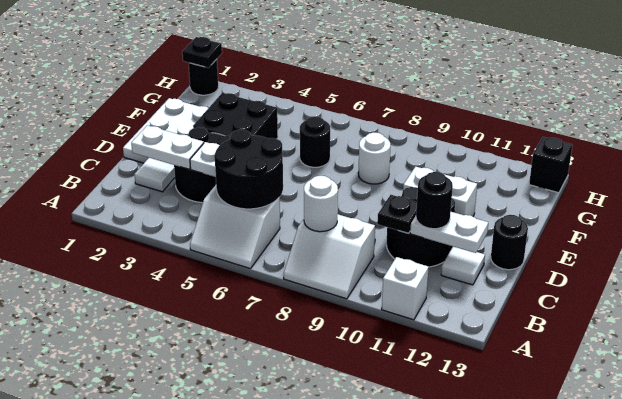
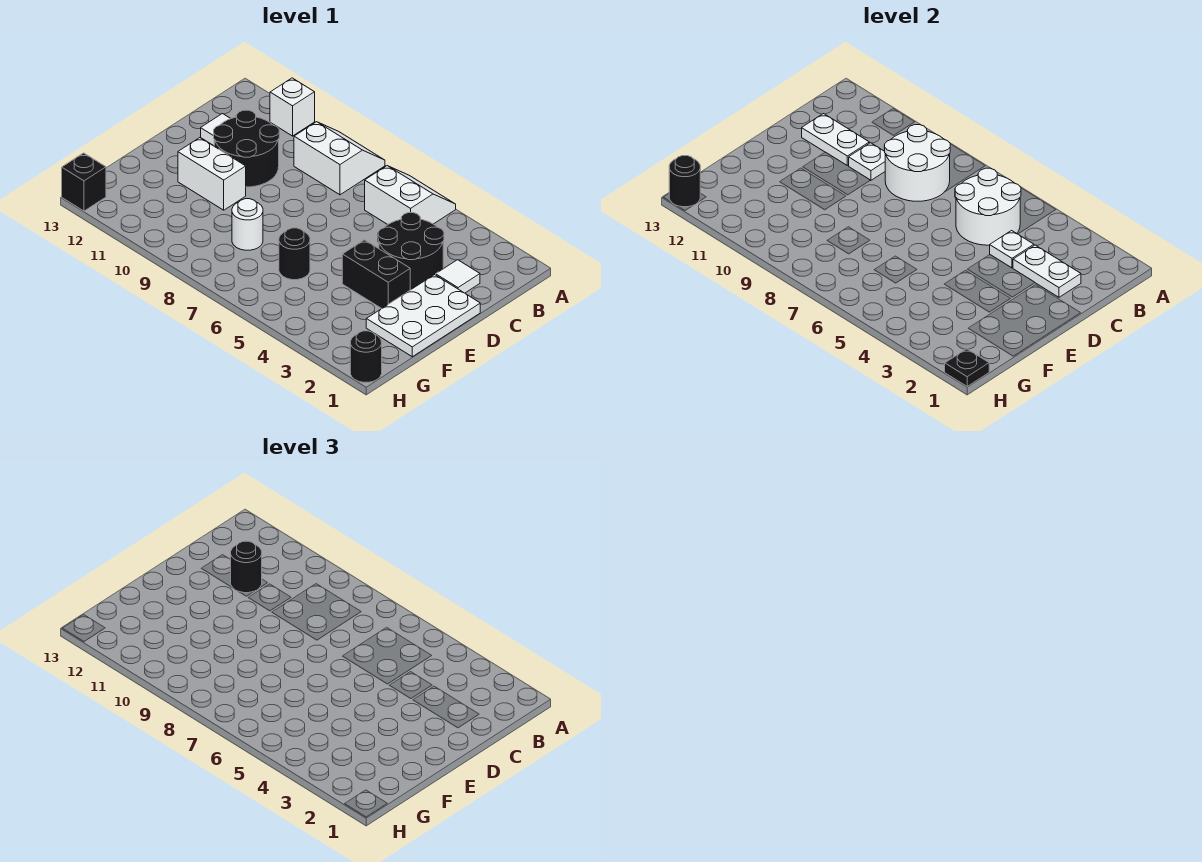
black 2x2 round brick [214,130,283,209] -> white 2x2 round brick [955,168,1021,245]
white 1x1 round brick [304,176,338,232] -> white 2x2 round brick [884,125,950,201]
black 1x1 plate [377,195,417,233] -> white 1x1 plate [849,143,885,180]
black 1x1 round brick [491,215,528,270] -> black 1x1 round brick moved to [669,156,700,207]
black 2x2 brick [193,93,278,139] -> black 1x2 brick [342,240,410,308]

